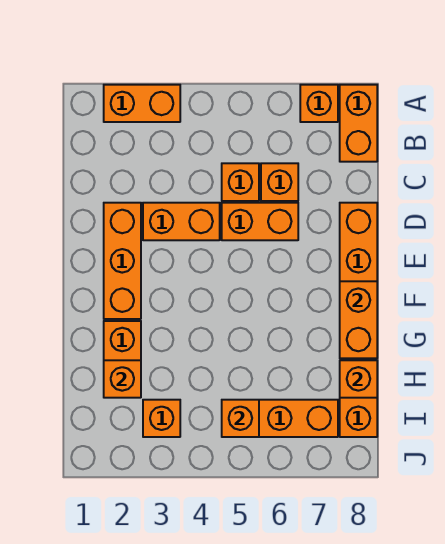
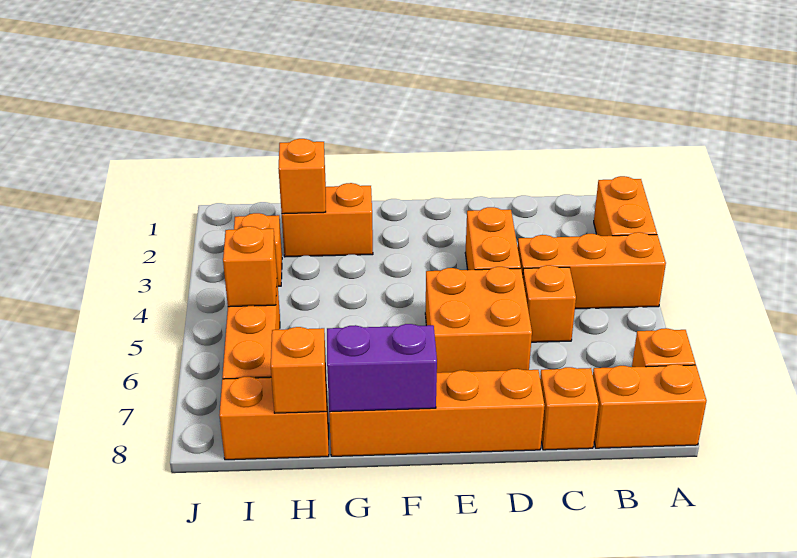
orange 1x1 brick [261,163,298,201] -> orange 1x1 brick moved to [540,367,599,450]
orange 1x3 brick [104,203,141,319] -> orange 1x3 brick moved to [518,232,666,309]
orange 1x2 brick [222,203,298,240] -> orange 2x2 brick [425,267,532,373]
orange 1x2 brick [340,281,377,358] -> purple 1x2 brick [327,324,437,412]

